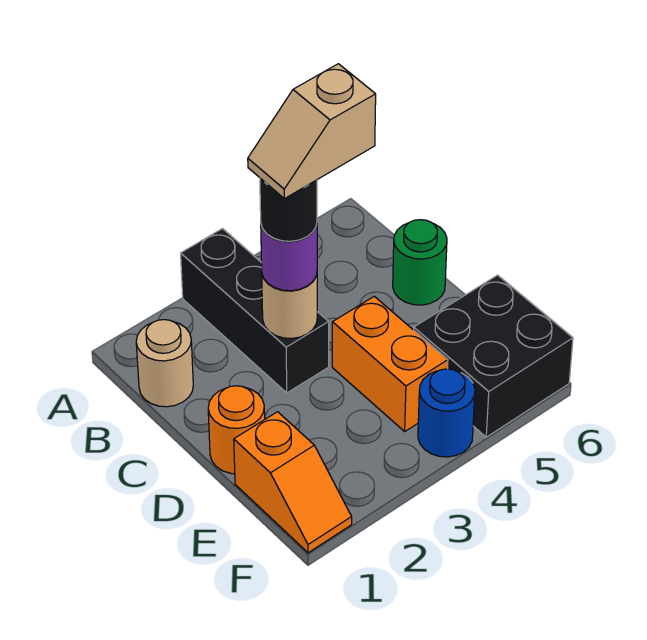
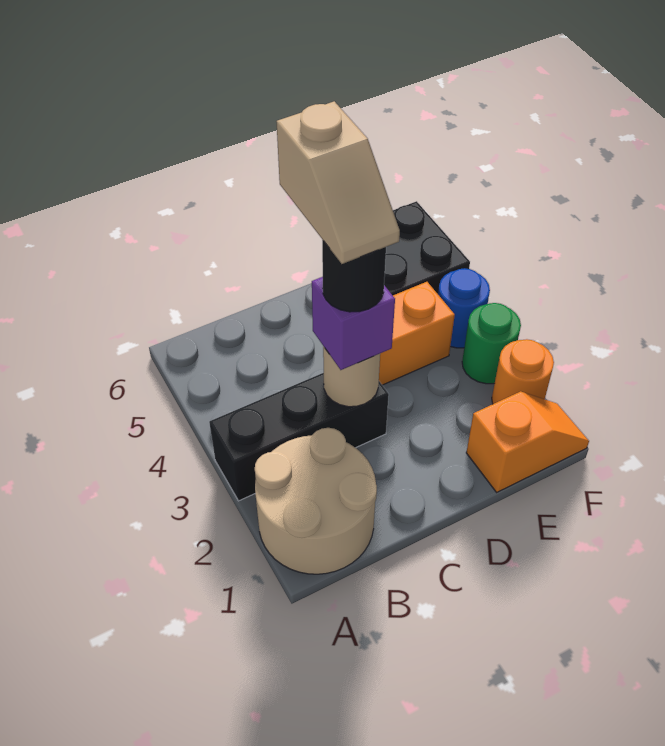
tan 1x1 round brick [136,320,193,407] -> tan 2x2 round brick [255,428,377,574]
purple 1x1 round brick [261,225,317,291] -> purple 1x1 brick [312,277,395,370]
green 1x1 round brick [393,220,447,305] -> green 1x1 round brick moved to [462,303,521,384]
orange 1x1 round brick [208,386,265,474] -> orange 1x1 round brick moved to [492,339,554,404]

